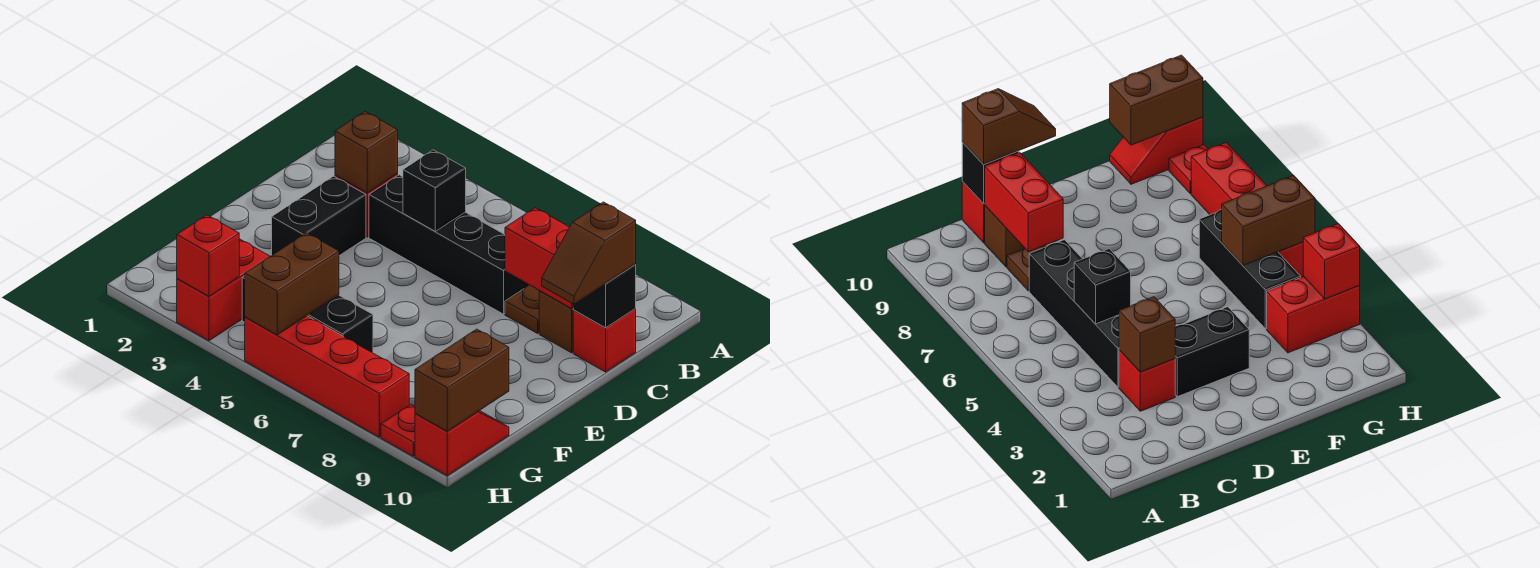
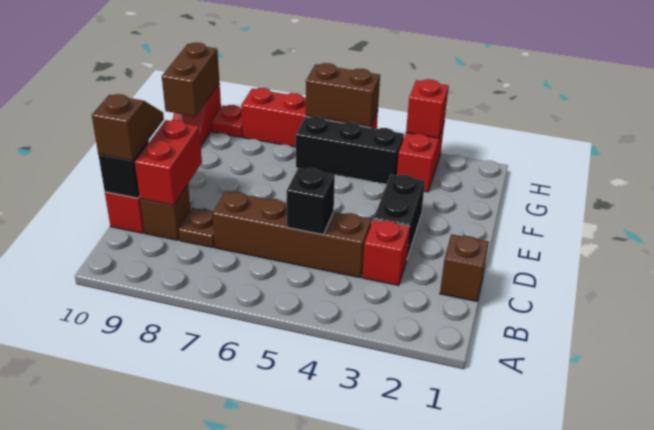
brown 1x1 brick [335,111,398,193] -> brown 1x1 brick moved to [440,234,489,301]
black 1x4 brick [369,175,529,314] -> brown 1x4 brick [212,191,371,278]
red 1x2 brick [505,208,573,308] -> red 1x2 brick turned to [135,120,202,205]
brown 1x2 brick [245,233,339,335] -> brown 1x2 brick turned to [306,63,380,127]

